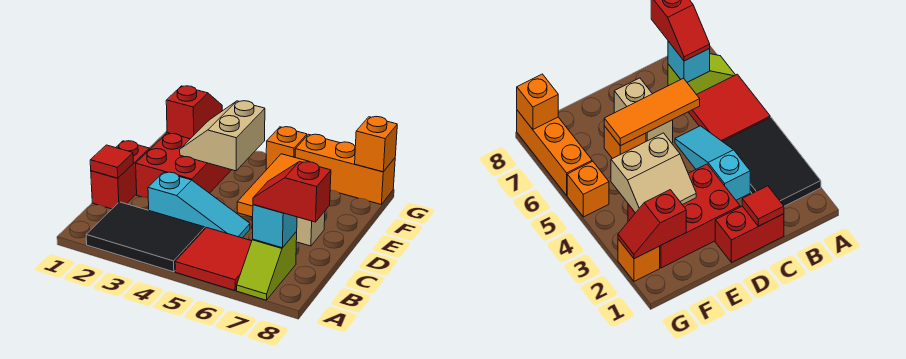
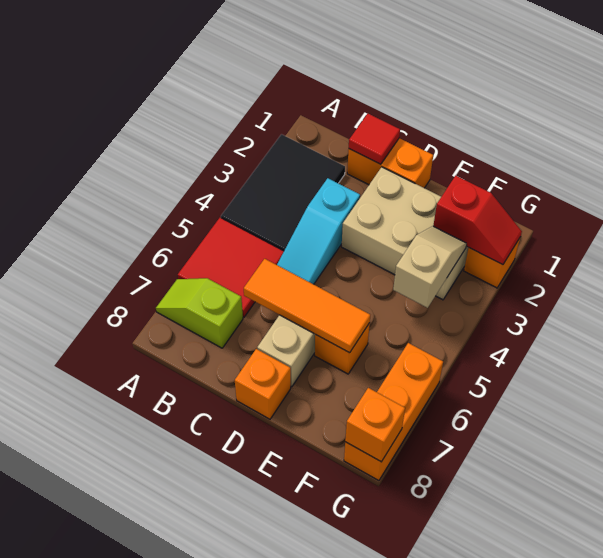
cyan 1x1 brick [253,205,297,248] -> none
red 1x2 slope [253,162,331,222] -> none
red 1x2 brick [91,141,150,209] -> orange 1x2 brick [347,138,433,188]
red 2x3 brick [136,133,231,198] -> tan 2x3 brick [342,167,469,300]
tan 2x2 slope [180,101,265,171] -> tan 1x2 slope [393,226,467,308]
orange 1x1 brick [266,127,307,170] -> orange 1x1 brick moved to [235,349,291,419]

